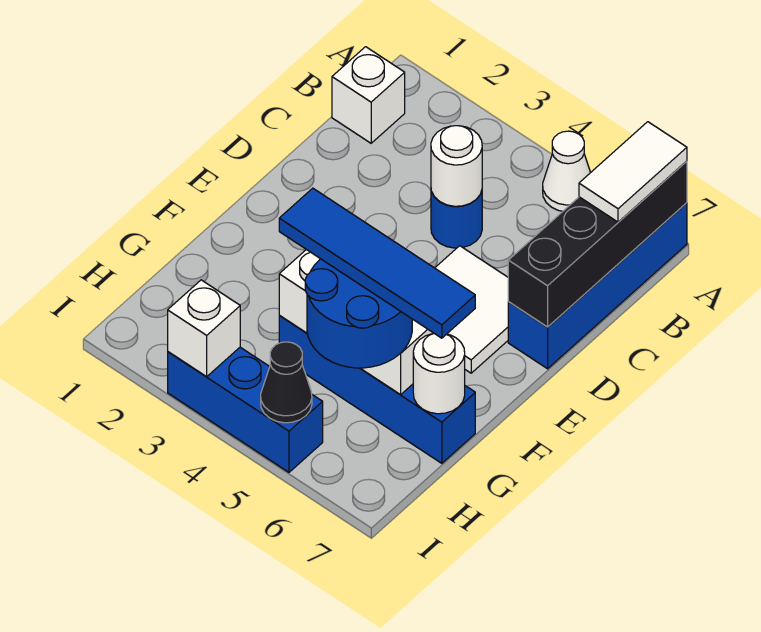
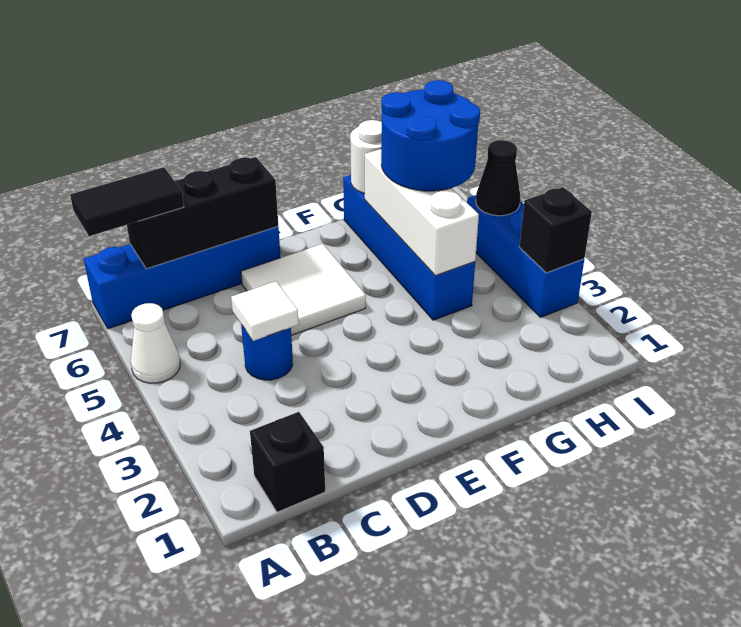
black 1x4 brick [508,161,687,327] -> black 1x3 brick [127,157,278,269]
white 1x2 tile [579,122,687,222] -> black 1x2 tile [70,167,184,236]
white 1x1 brick [332,47,405,143] -> black 1x1 brick [250,412,325,512]
white 1x1 round brick [431,126,482,206] -> white 1x1 tile [231,281,299,341]
blue 1x4 tile [279,188,475,338] -> none
white 1x1 brick [168,280,240,377] -> black 1x1 brick [519,187,592,273]

